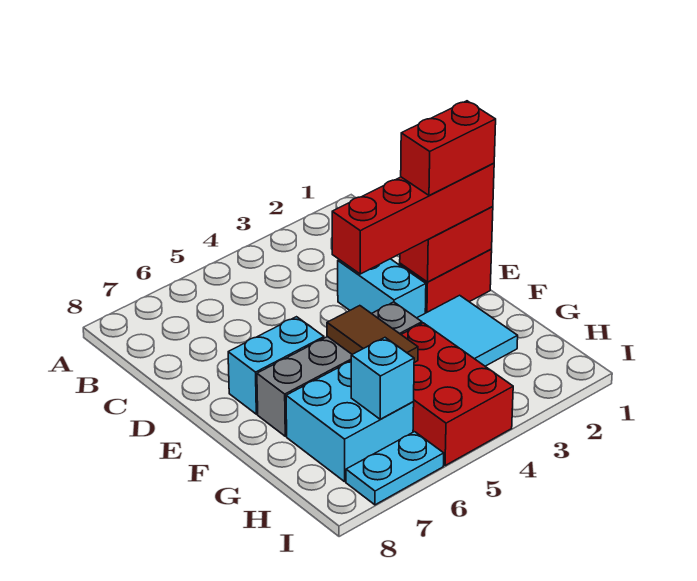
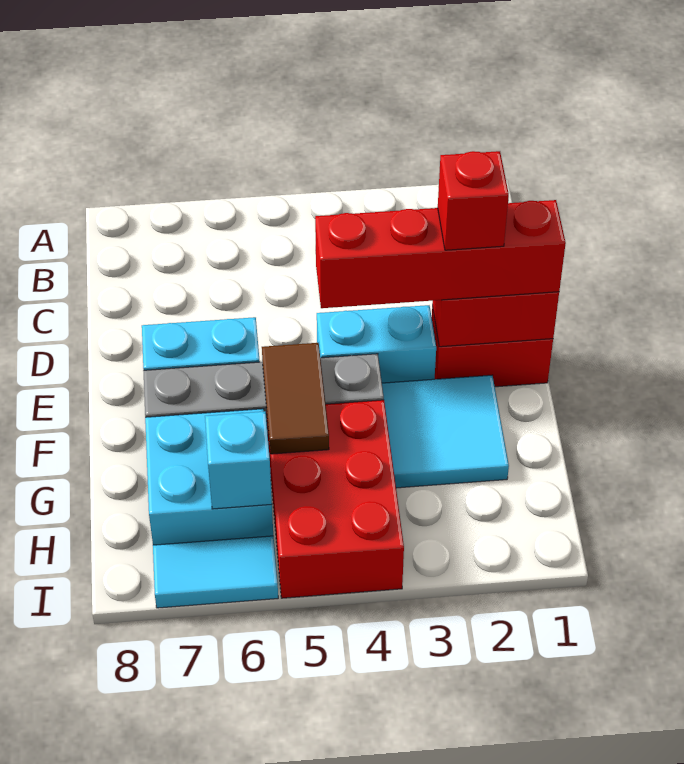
cyan 1x2 brick [338,259,426,318] -> cyan 1x2 brick turned to [317,305,436,383]
red 1x2 brick [401,101,496,195] -> red 1x1 brick [438,151,509,250]
cyan 1x2 plate [346,432,444,505] -> cyan 1x2 tile [153,536,278,608]

